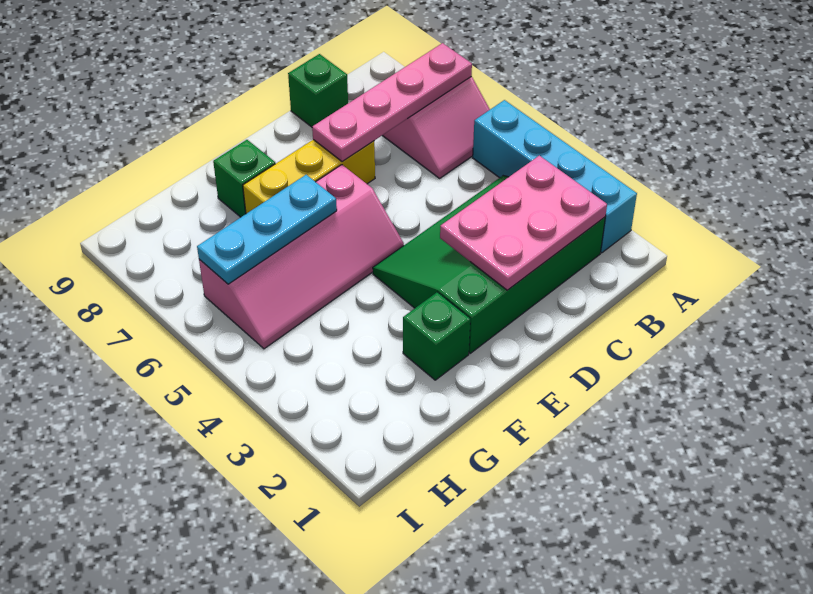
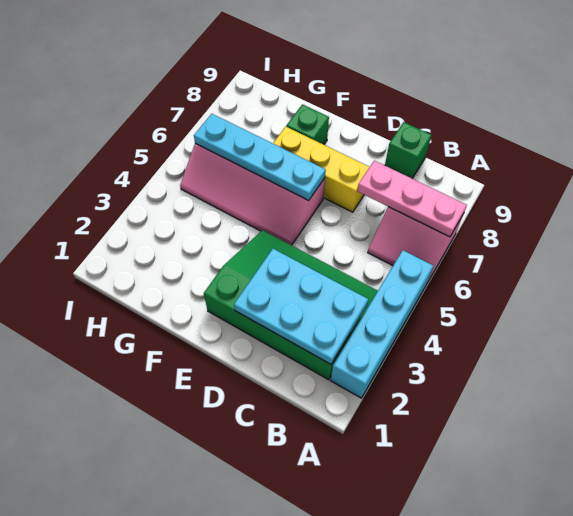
pink 1x4 plate [312,43,472,162] -> pink 1x3 plate [358,161,467,237]
pink 2x3 plate [440,156,607,290] -> cyan 2x3 plate [234,249,368,364]
green 1x1 brick [403,292,470,380] -> none
cyan 1x3 plate [197,175,337,284] -> cyan 1x4 plate [194,114,326,201]

